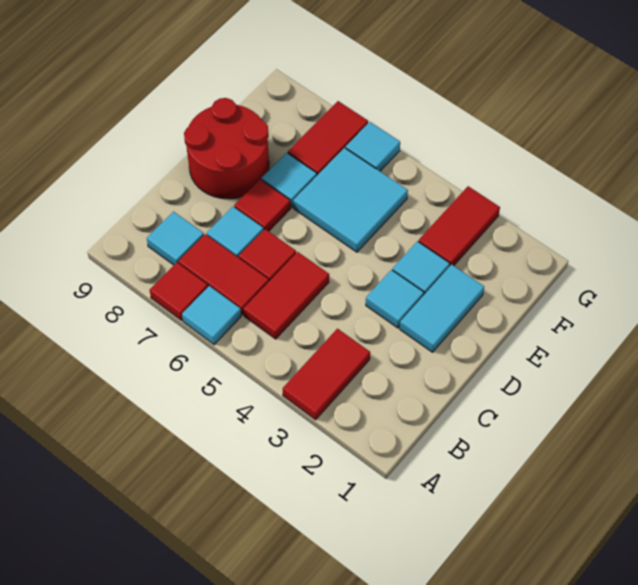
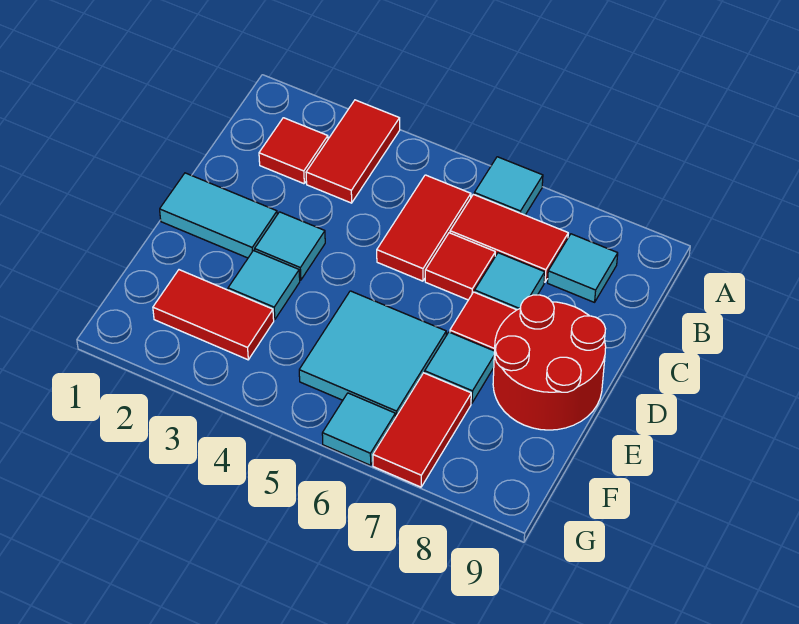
red 1x1 tile [150,263,208,320] -> red 1x1 tile moved to [259,118,328,184]
cyan 1x2 tile [400,265,484,352] -> cyan 1x2 tile turned to [160,173,277,258]
red 1x2 tile [418,186,500,266] -> red 1x2 tile turned to [153,270,274,360]

